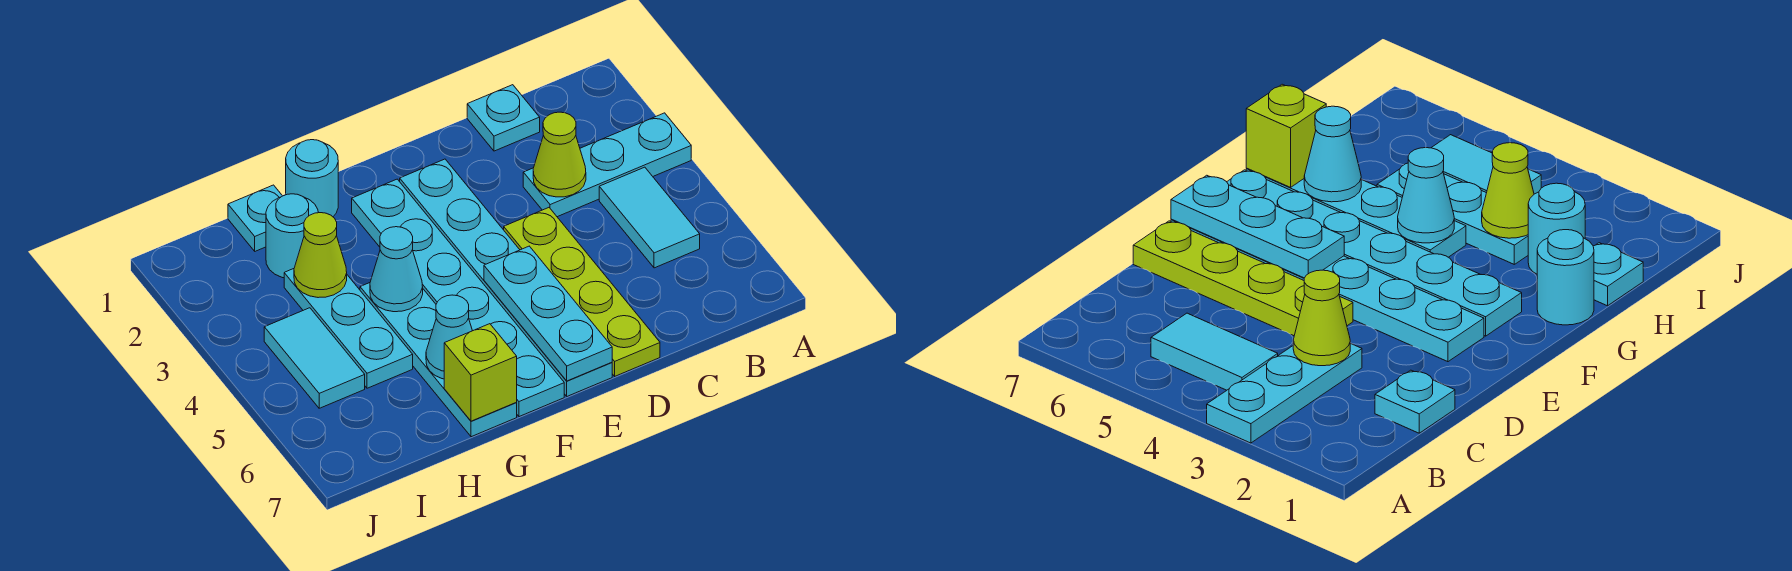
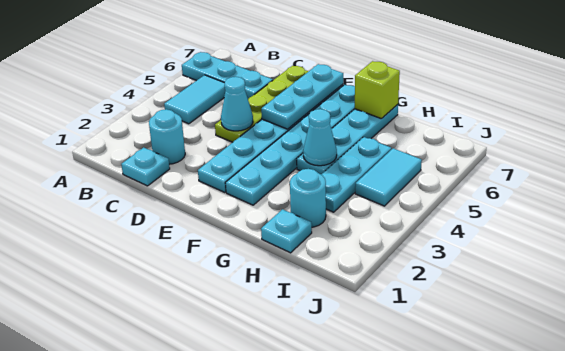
cyan 1x3 plate [523,113,691,217] -> cyan 1x3 plate moved to [182,52,273,99]
lime 1x1 cone [533,112,586,197] -> none
cyan 1x1 round brick [286,140,338,217] -> cyan 1x1 round brick moved to [149,109,185,164]
cyan 1x1 cone [426,295,472,379] -> cyan 1x1 cone moved to [221,77,253,131]
lime 1x1 cone [294,213,347,298] -> none

